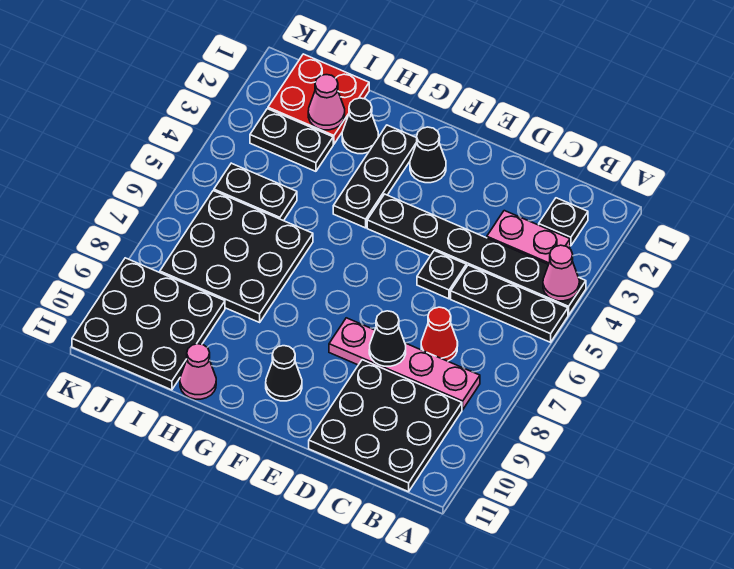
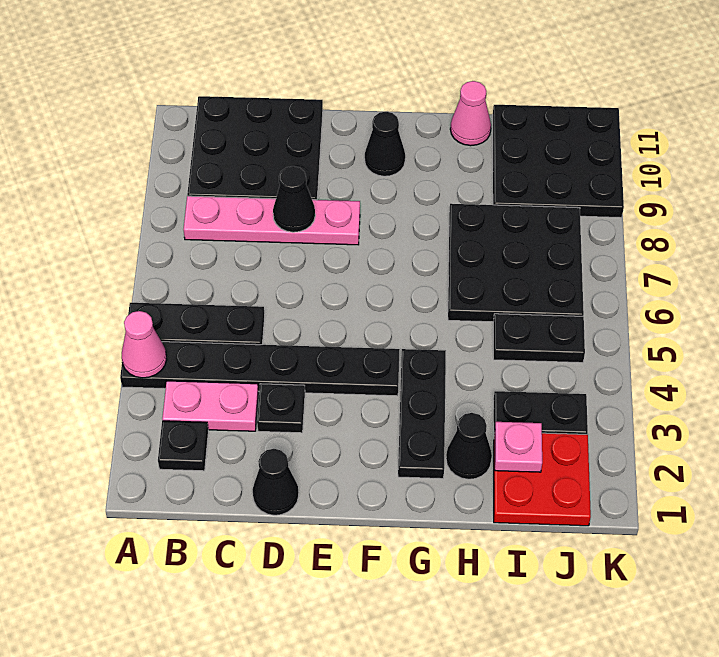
red 1x1 cone [421,307,458,361] -> none
black 1x1 plate [417,251,466,299] -> black 1x1 plate moved to [257,384,305,433]
black 1x1 cone [410,127,446,183] -> black 1x1 cone moved to [253,449,299,515]
pink 1x1 cone [308,75,345,130] -> pink 1x1 plate [495,422,542,472]

